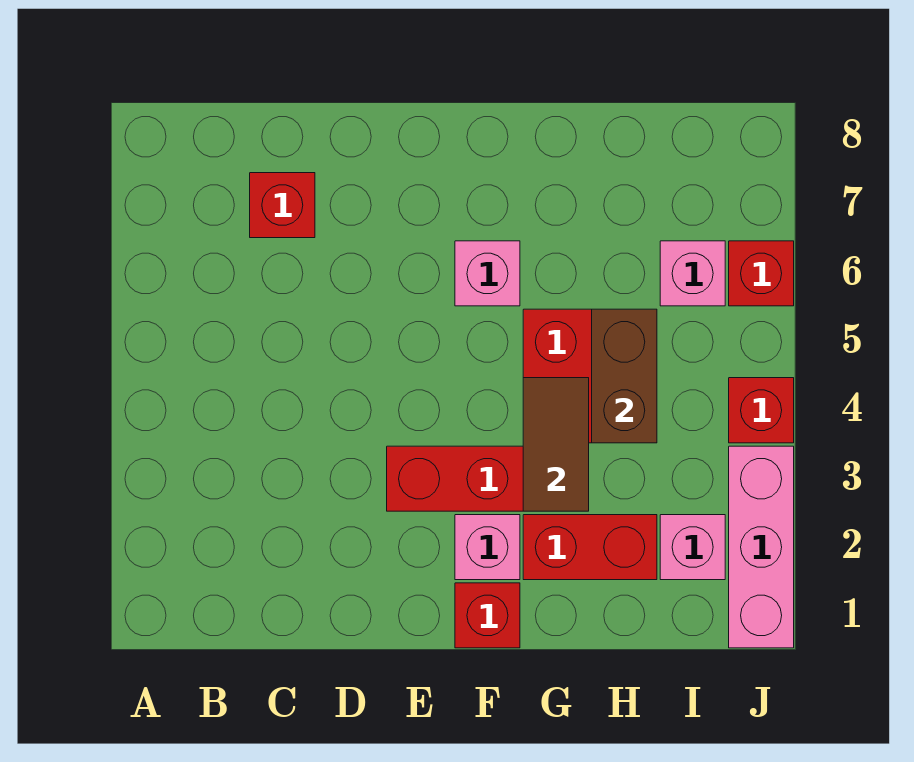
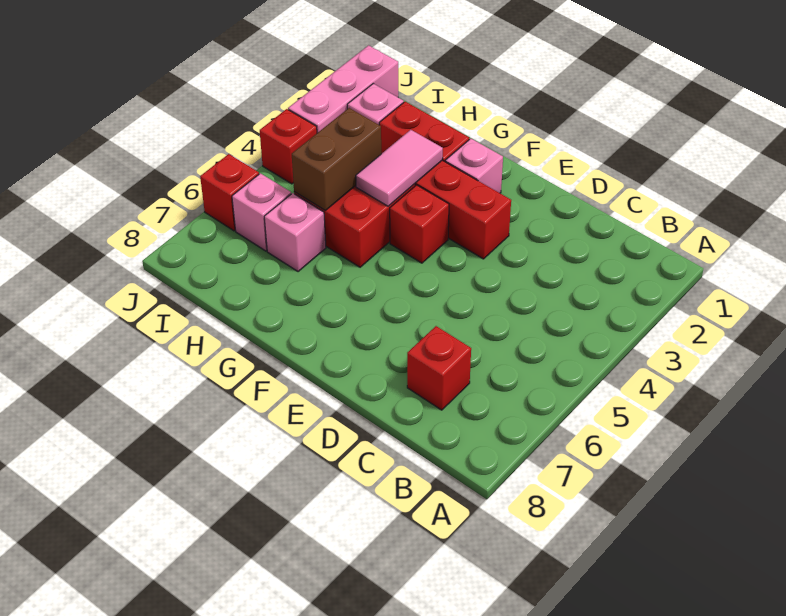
red 1x1 brick [455,583,520,648] -> red 1x1 brick moved to [390,185,449,263]
pink 1x1 brick [455,241,520,306] -> pink 1x1 brick moved to [264,193,326,272]
brown 1x2 tile [523,378,589,511] -> pink 1x2 tile [356,130,443,206]

